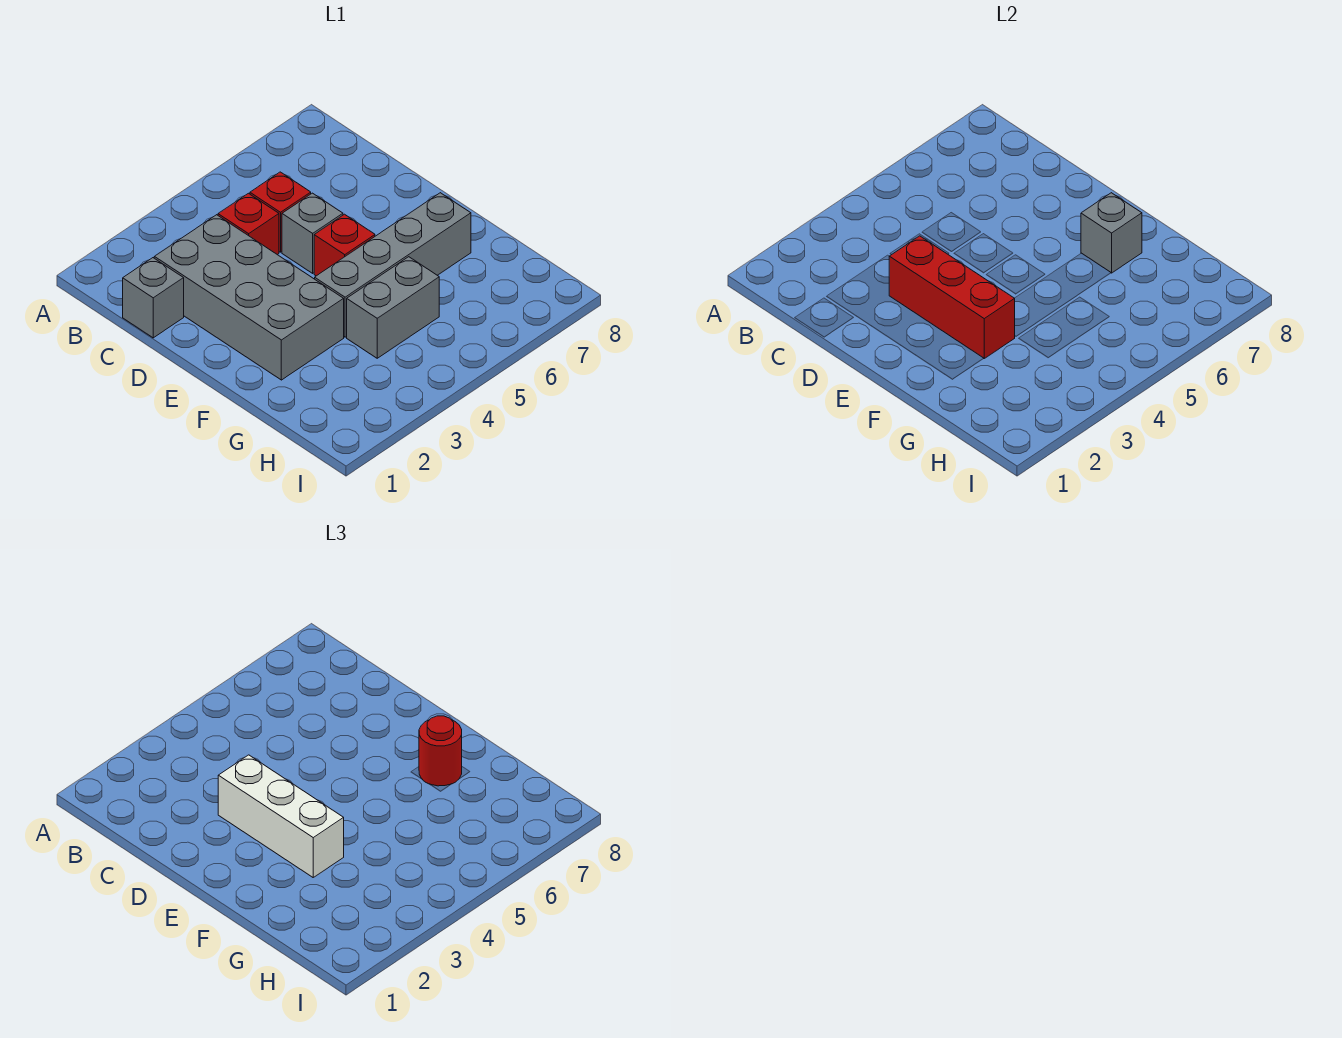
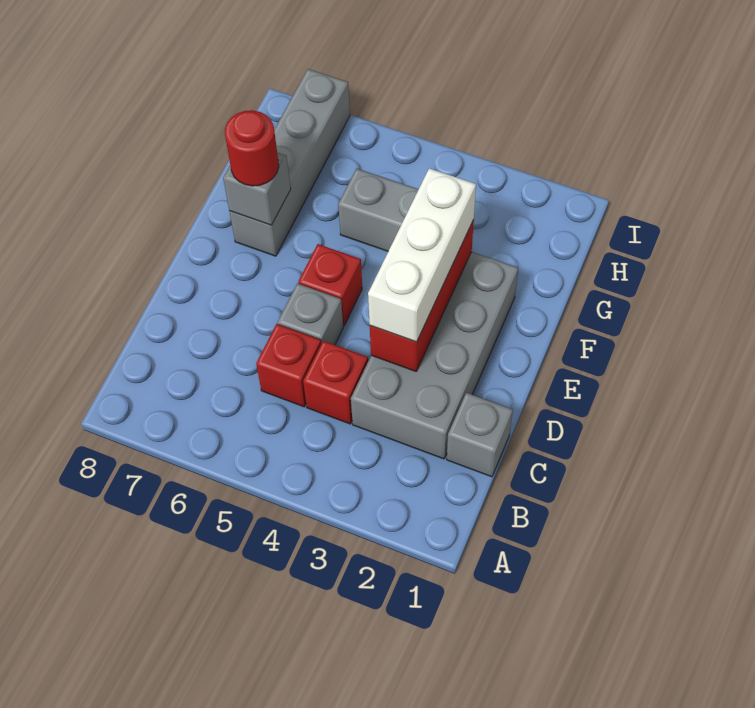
grey 1x4 brick [315,193,471,337] -> grey 1x4 brick turned to [229,69,350,256]

